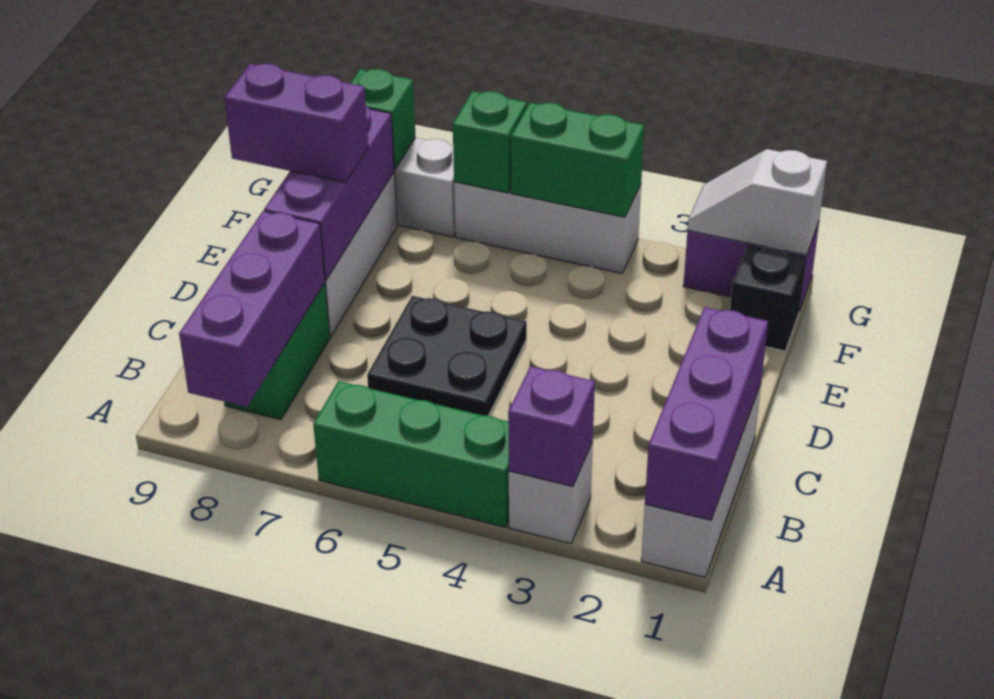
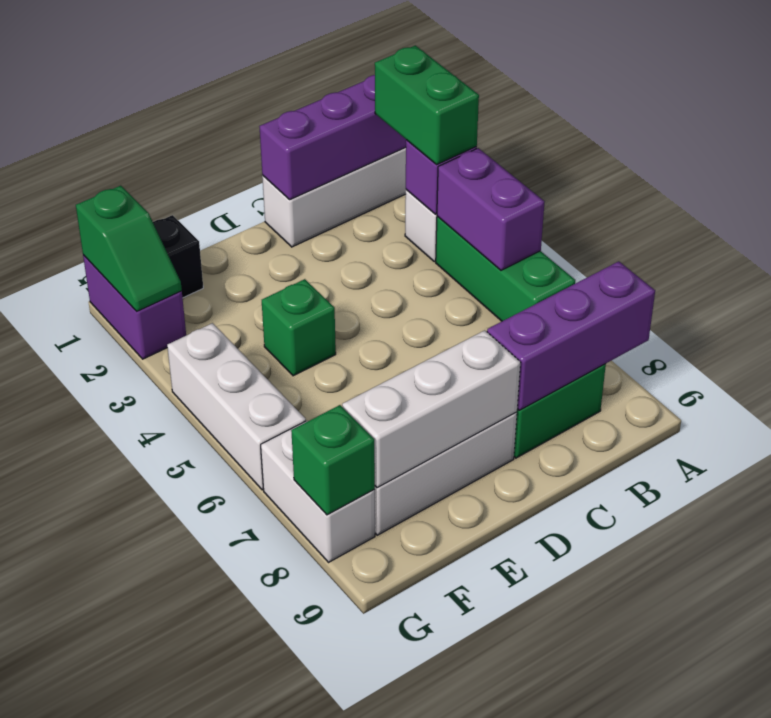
black 2x2 plate [367,296,527,416] -> none
purple 1x3 brick [264,106,394,280] -> white 1x3 brick [342,330,521,488]
purple 1x2 brick [224,63,368,183] -> purple 1x2 brick moved to [437,148,544,270]
white 1x2 slope [688,149,827,255] -> green 1x2 slope [76,186,182,311]
green 1x2 brick [511,103,644,217] -> green 1x2 brick moved to [375,45,479,164]
green 1x1 brick [453,91,527,193] -> green 1x1 brick moved to [262,279,336,376]

